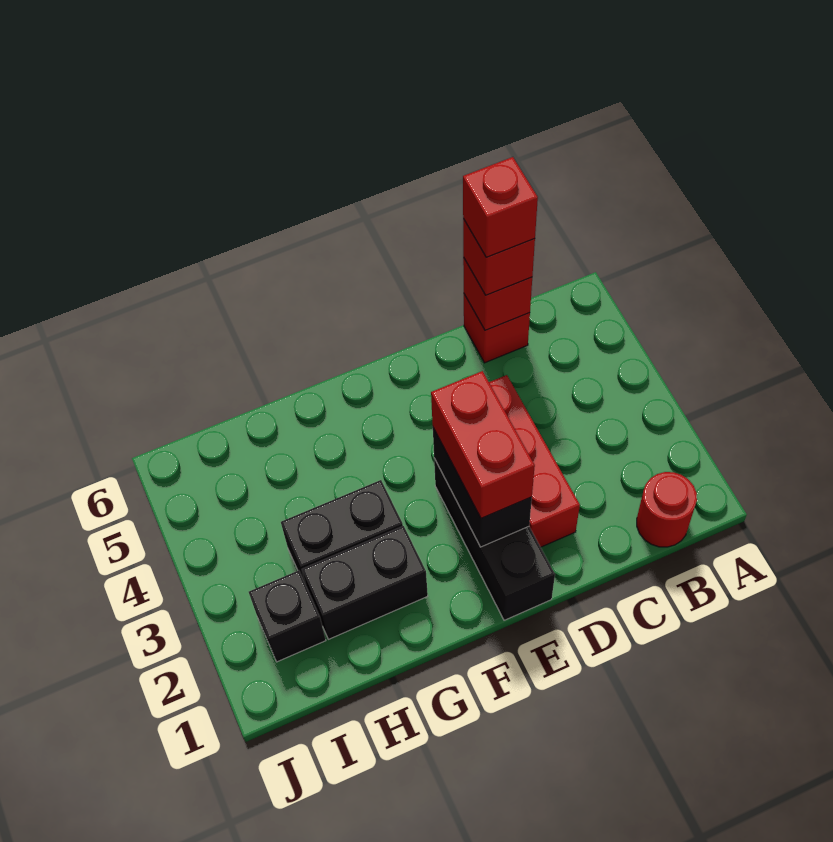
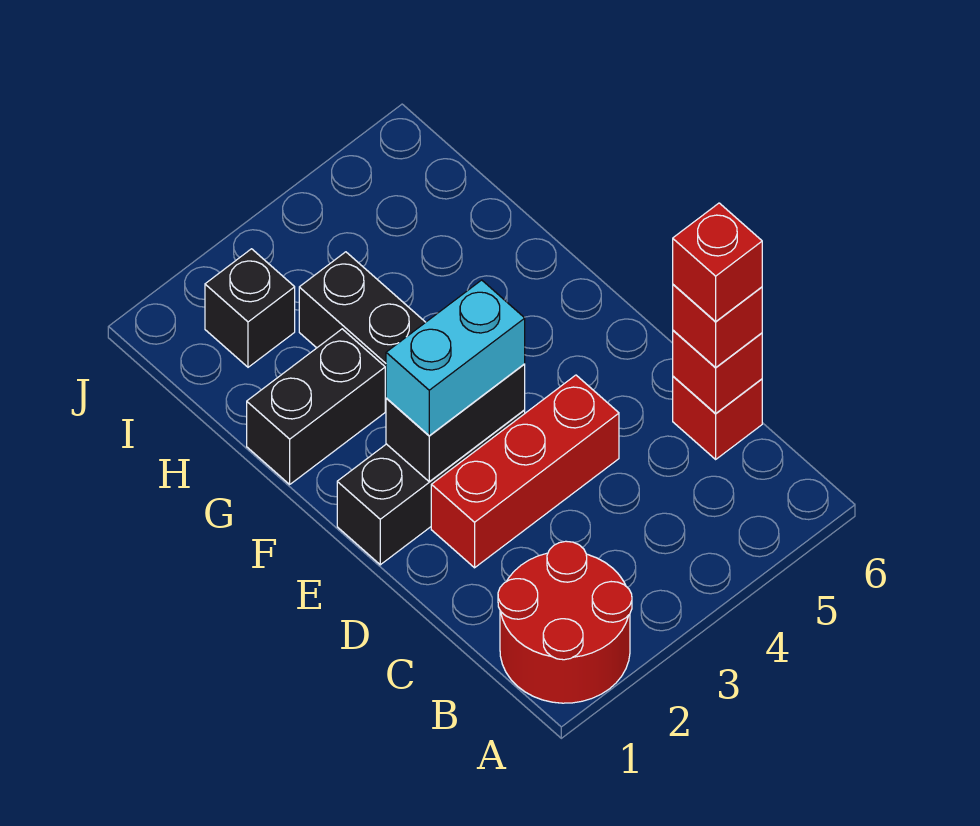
red 1x1 round brick [637,472,697,547] -> red 2x2 round brick [498,541,632,703]
red 1x2 brick [431,371,535,518] -> cyan 1x2 brick [386,280,525,436]
black 1x2 brick [302,526,428,639] -> black 1x2 brick turned to [247,329,385,484]

